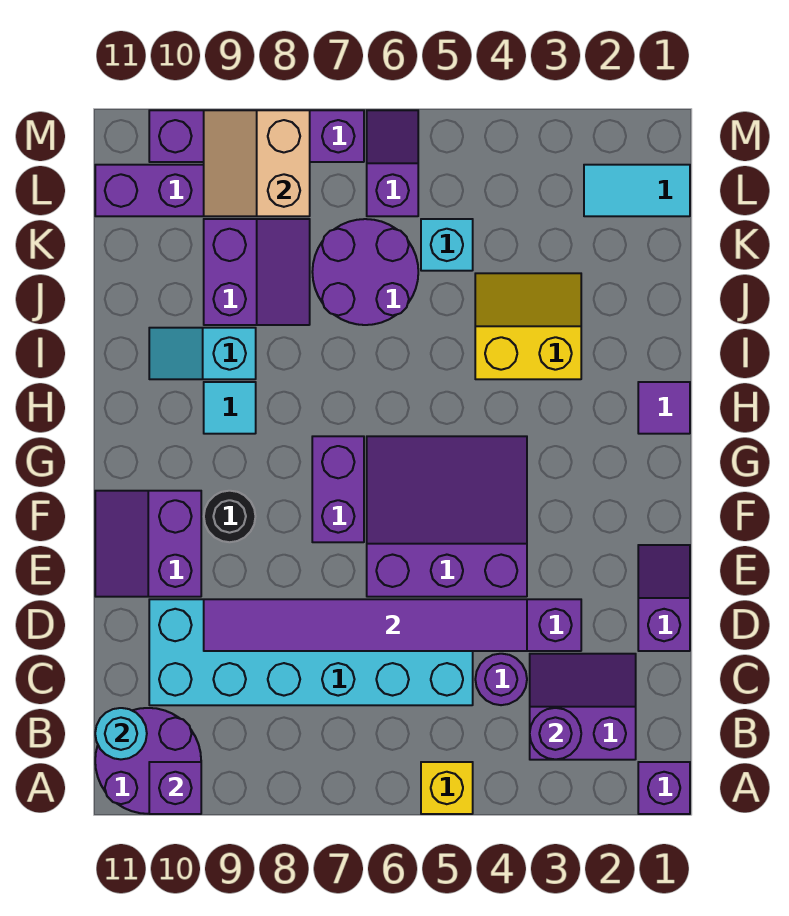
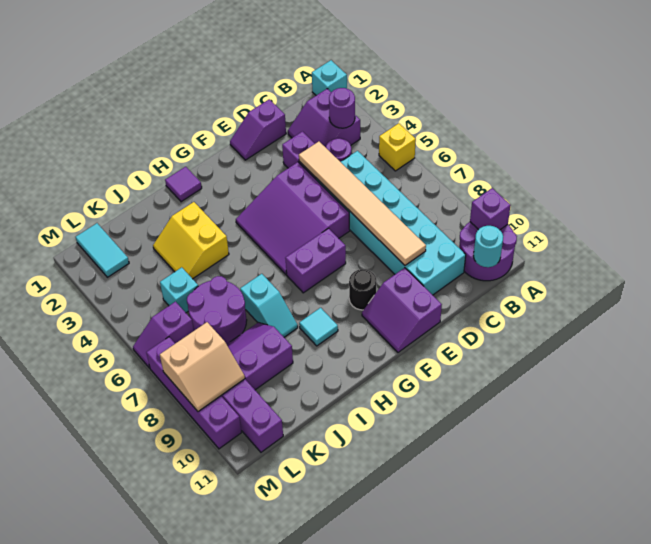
purple 1x1 brick [638,762,690,814] -> cyan 1x1 brick [312,60,347,95]
purple 1x6 tile [204,599,527,651] -> tan 1x6 tile [299,142,426,265]
purple 2x2 slope [95,491,201,597] -> purple 2x2 slope turned to [362,268,442,352]
cyan 1x2 slope [149,328,256,379] -> cyan 1x2 slope moved to [240,274,298,337]

